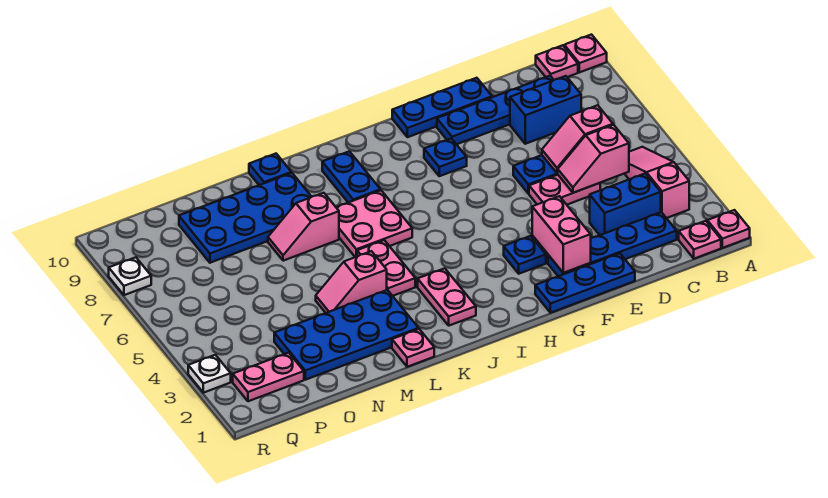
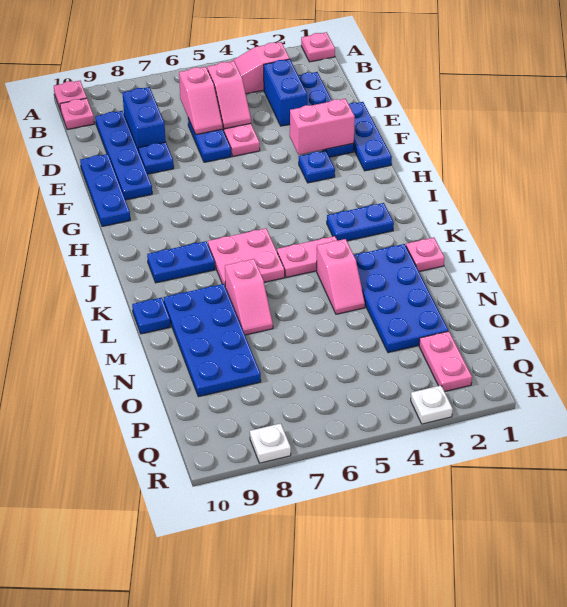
pink 1x1 plate [679,221,721,259] -> none
blue 1x1 plate [424,138,467,176] -> blue 1x1 plate moved to [138,142,174,174]
pink 1x2 plate [418,268,476,326] -> blue 1x2 plate [327,203,394,241]

